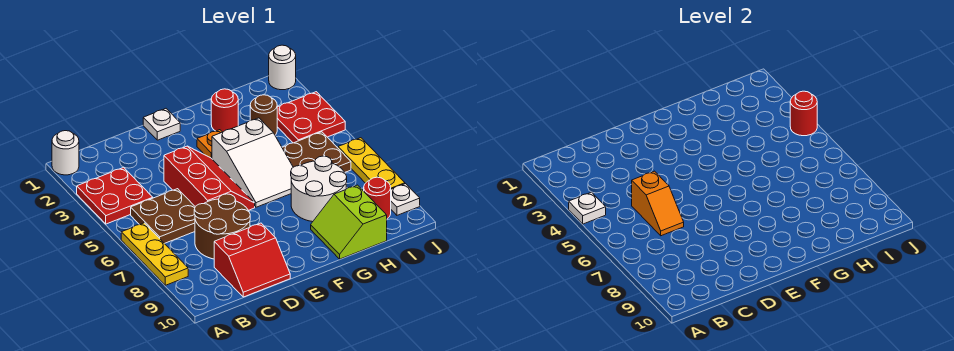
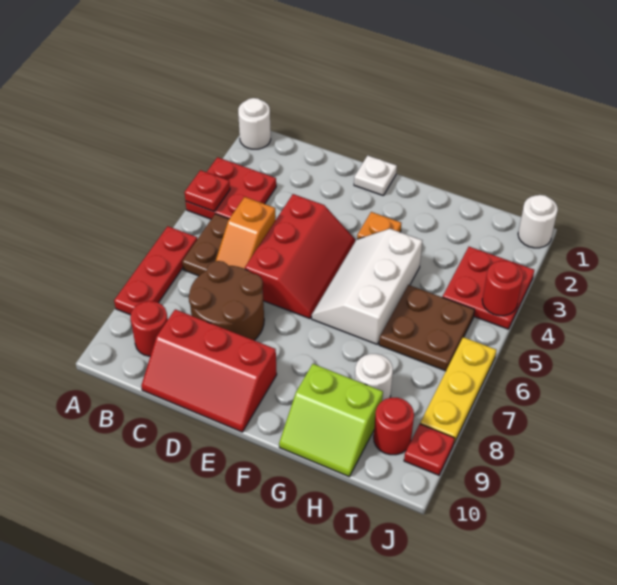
white 1x1 plate [569,192,606,224] -> red 1x1 plate [184,170,230,211]
yellow 1x3 plate [121,223,188,285] -> red 1x3 plate [114,226,197,315]
red 2x2 slope [214,223,290,297] -> red 2x3 slope [141,309,277,432]
white 2x3 slope [212,118,293,207] -> white 2x3 slope turned to [312,229,422,344]
red 1x1 round brick [211,89,238,132] -> red 1x1 round brick moved to [130,301,168,356]
white 2x2 round brick [291,156,347,222] -> white 1x1 round brick [355,354,393,401]
lime 2x2 slope [311,185,387,259] -> lime 2x2 slope turned to [279,364,383,477]
brown 1x1 round brick [250,95,277,135] -> none
white 1x1 plate [391,184,420,215] -> red 1x1 plate [404,424,455,475]

